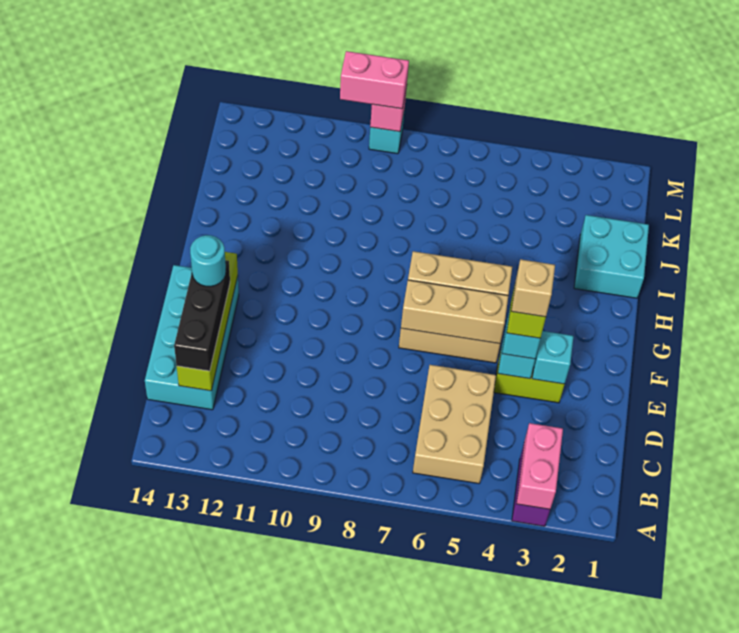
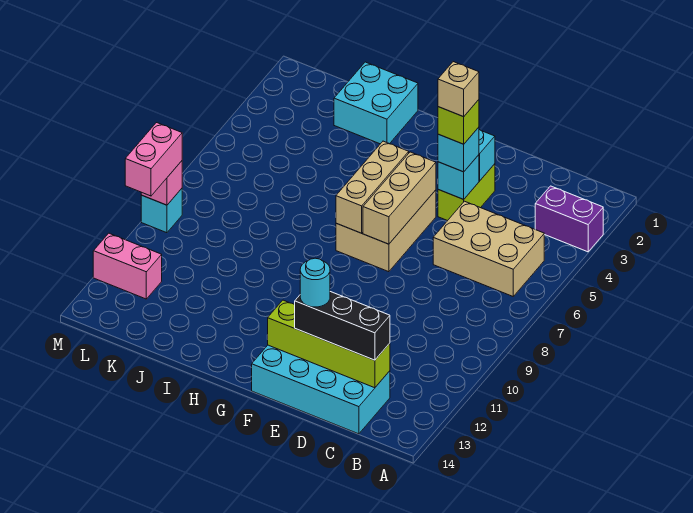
pink 1x2 brick [517,423,563,509] -> pink 1x2 brick moved to [93,233,162,299]

